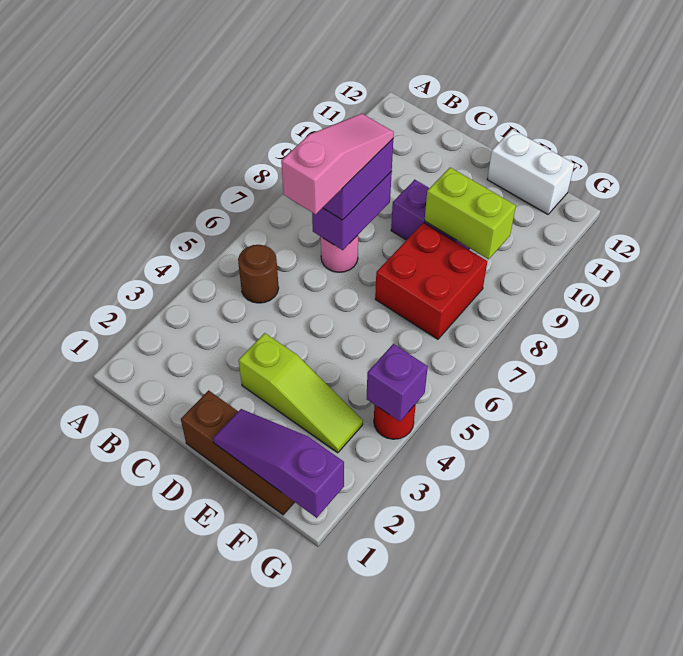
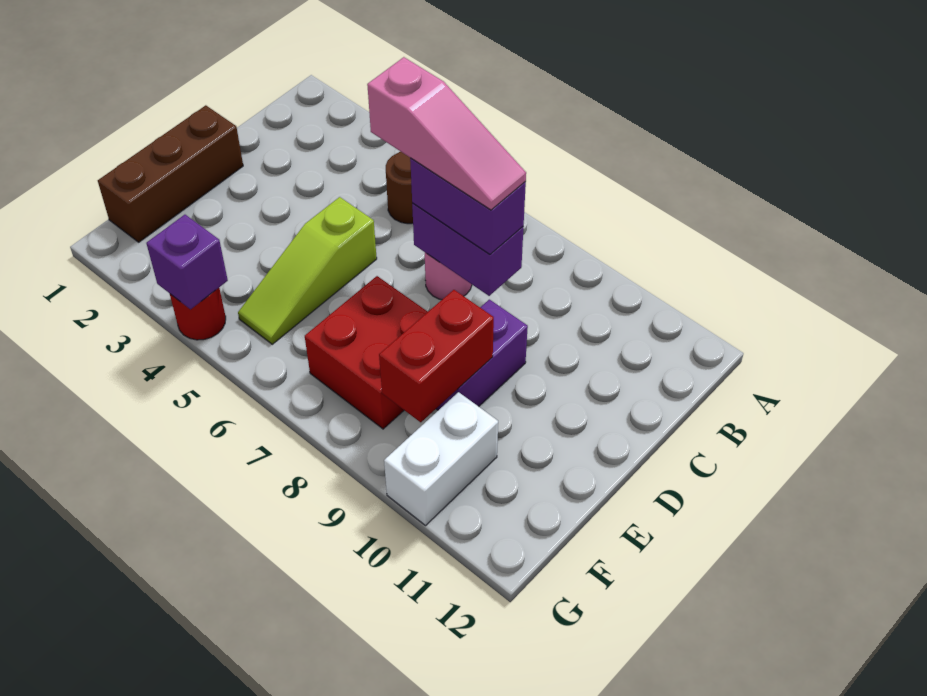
lime 1x3 slope [239,333,363,453] -> lime 1x3 slope moved to [238,197,377,344]
purple 1x3 slope [213,409,344,518] -> none
lime 1x2 brick [425,167,516,259] -> red 1x2 brick [379,290,494,422]
white 1x2 brick [487,129,574,214] -> white 1x2 brick moved to [384,392,498,525]

